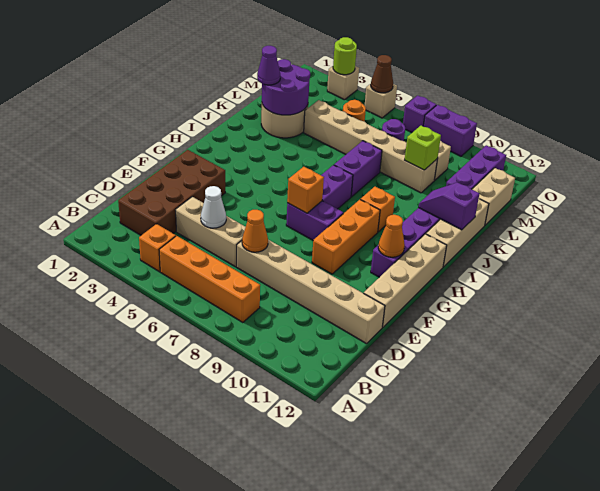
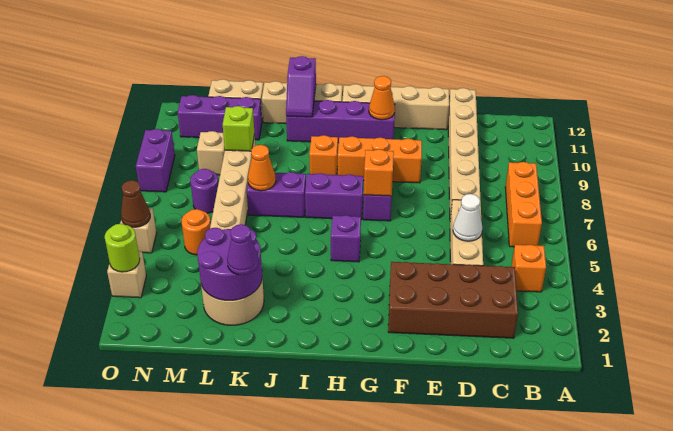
orange 1x4 brick [159,236,260,323] -> orange 1x3 brick [505,162,542,247]
orange 1x1 cone [242,210,268,252] -> orange 1x1 cone moved to [248,145,276,191]
purple 1x1 brick [403,95,436,132] -> purple 1x1 brick moved to [331,215,361,262]

